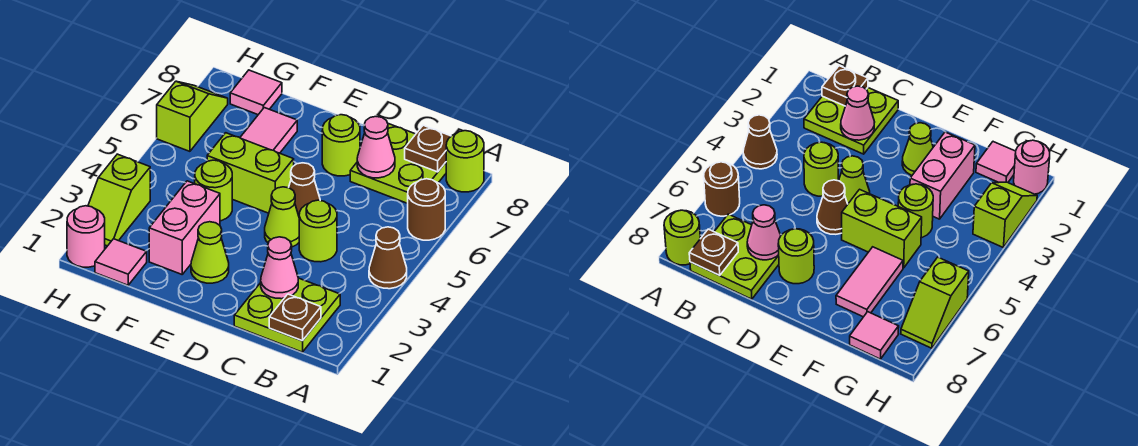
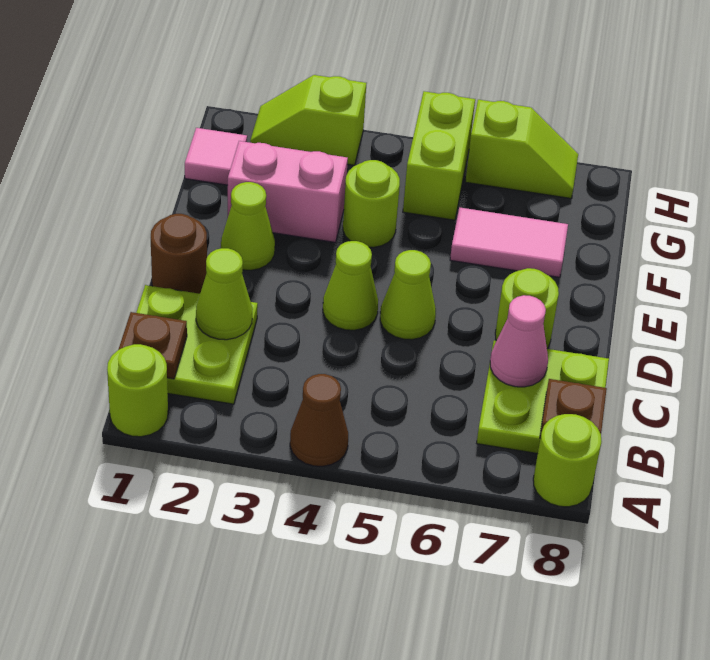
brown 1x1 round brick [408,179,445,240] -> brown 1x1 round brick moved to [151,214,207,294]
pink 1x1 cone [261,237,298,299] -> lime 1x1 cone [196,248,253,340]
lime 1x1 round brick [299,200,337,262] -> lime 1x1 round brick moved to [107,344,168,437]
brown 1x1 cone [289,163,320,216] -> lime 1x1 cone [380,250,436,340]
lime 1x2 brick [207,133,294,213] -> lime 1x2 brick moved to [403,91,475,220]
pink 1x1 tile [230,70,282,115] -> none
pink 1x1 round brick [67,206,105,267] -> none

